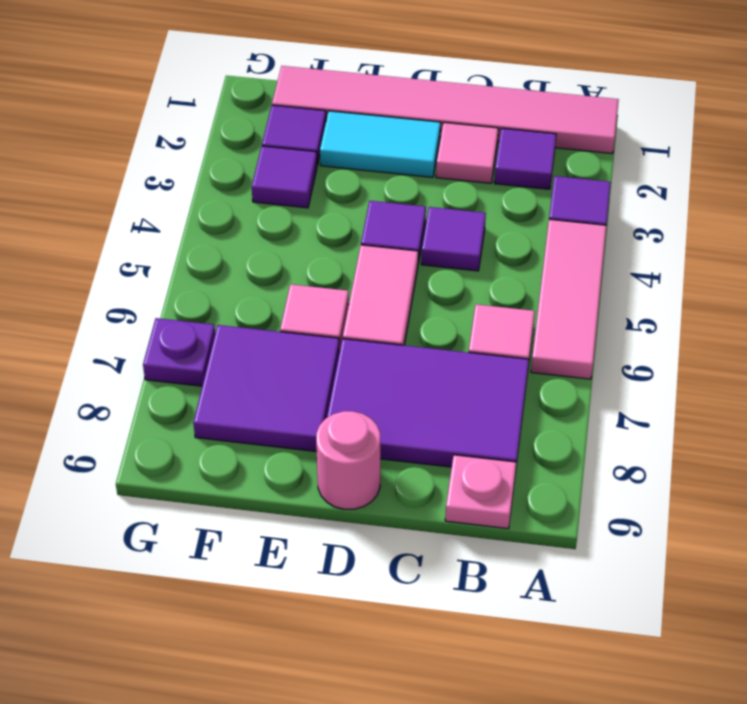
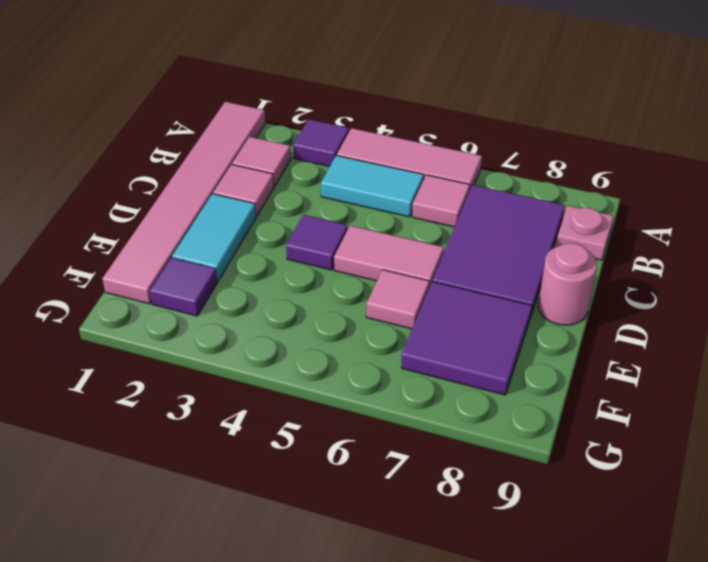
purple 1x1 tile [494,128,556,189] -> pink 1x1 tile [232,137,291,186]
none -> cyan 1x2 tile [321,155,424,217]
purple 1x1 tile [421,207,486,271] -> none
purple 1x1 tile [252,146,317,208] -> none
purple 1x1 plate [143,318,215,386] -> none

